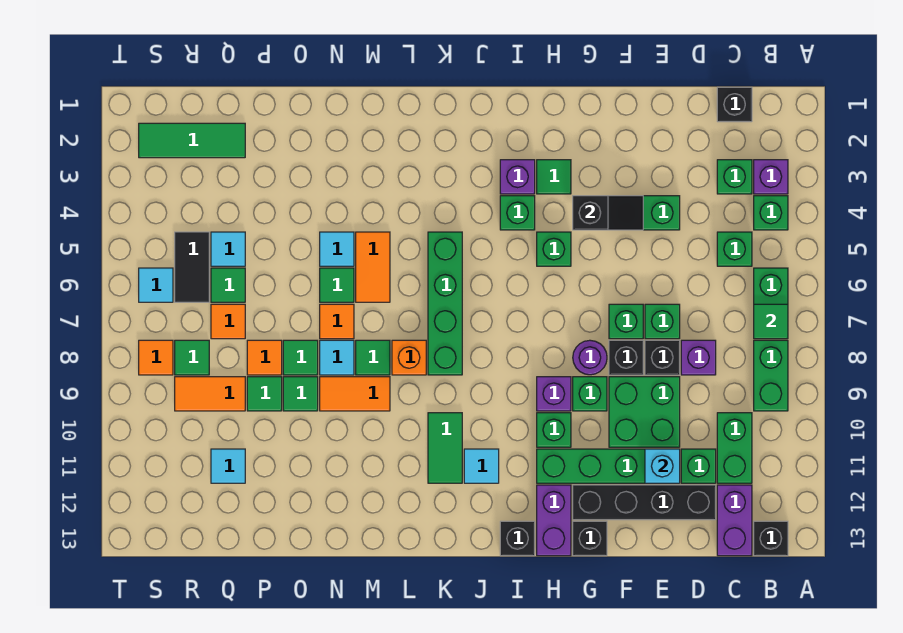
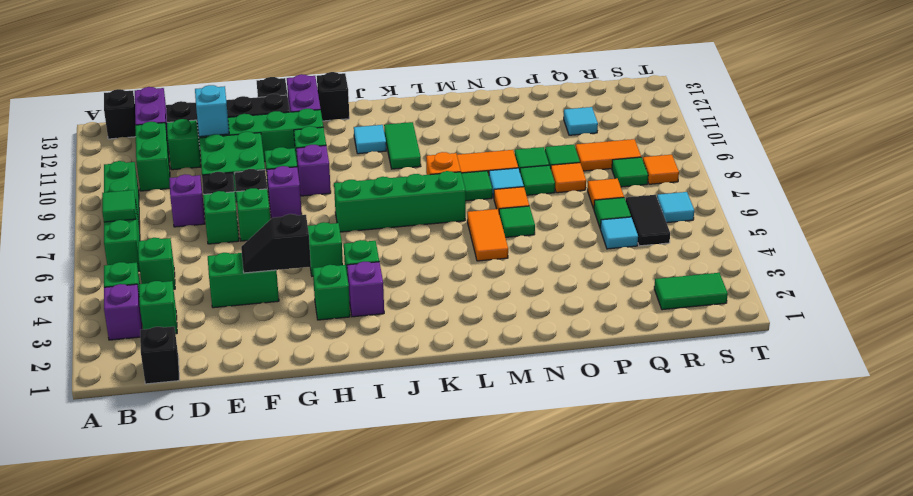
purple 1x1 round brick [573,340,607,375] -> purple 1x1 brick [267,166,302,218]
green 1x1 tile [537,160,571,194] -> green 1x1 brick [313,265,350,320]
green 1x4 brick [428,232,462,375] -> green 1x4 brick turned to [334,171,466,232]
cyan 1x1 tile [320,232,354,266] -> none
green 1x3 tile [139,123,245,158] -> green 1x2 tile [654,273,728,310]

